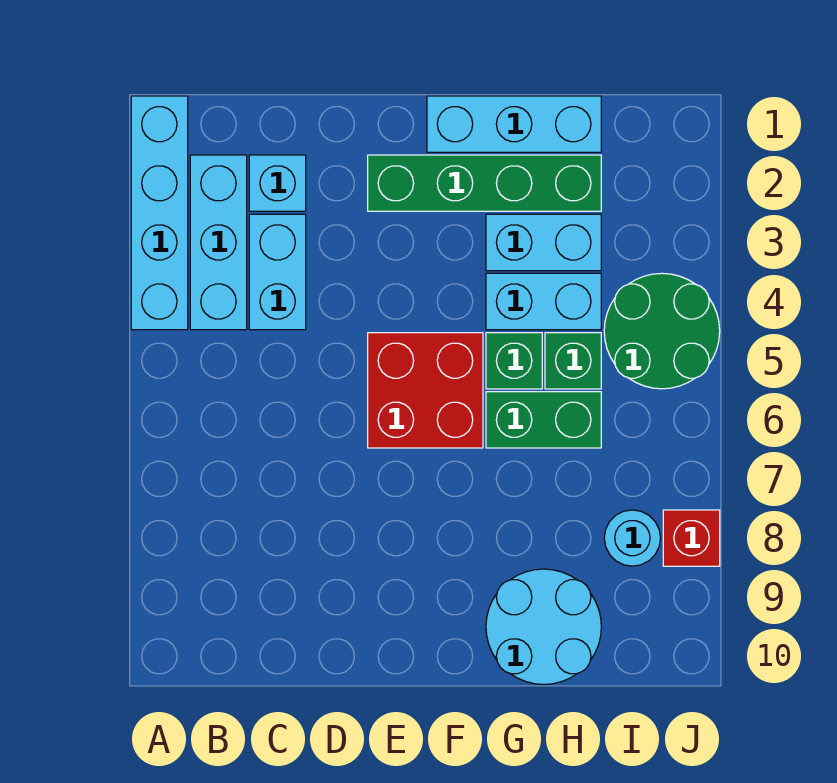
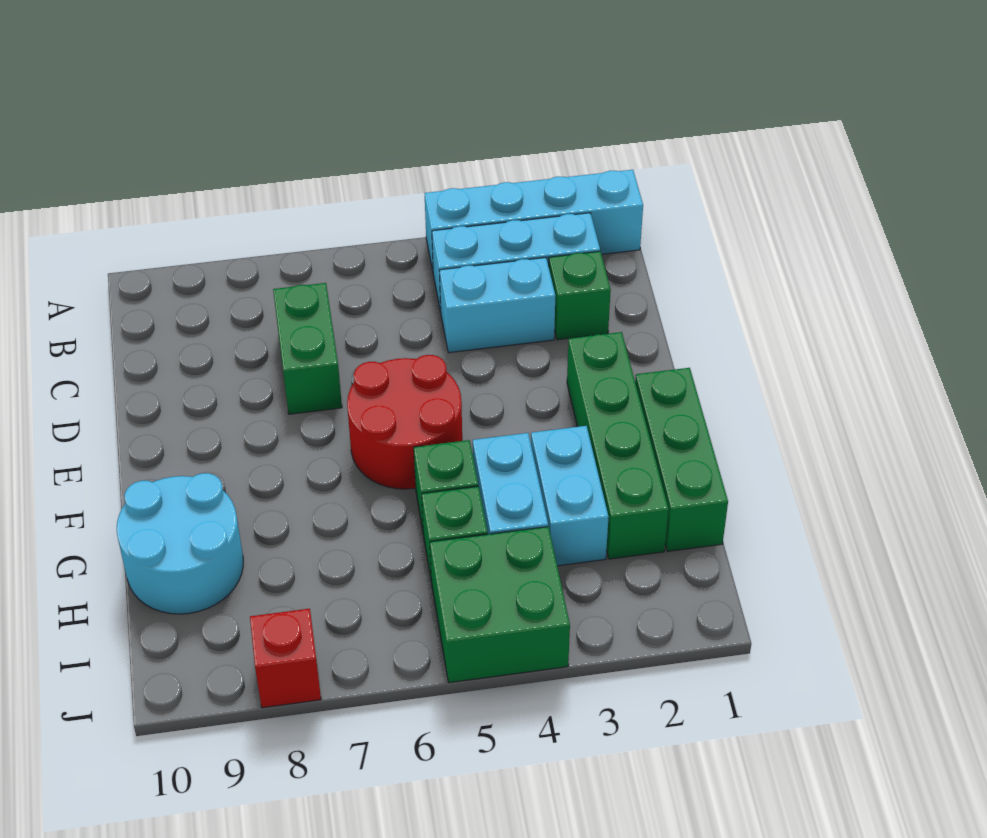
cyan 1x1 brick [249,155,306,211] -> green 1x1 brick [549,251,611,340]
red 2x2 brick [368,333,483,448] -> red 2x2 round brick [347,355,462,489]
cyan 1x3 brick [427,96,601,152] -> green 1x3 brick [635,368,728,551]
green 1x2 brick [486,392,601,448] -> green 1x2 brick moved to [273,283,342,414]
green 2x2 round brick [604,273,720,389] -> green 2x2 brick [430,527,570,683]
cyan 1x1 round brick [604,510,660,566] -> none

